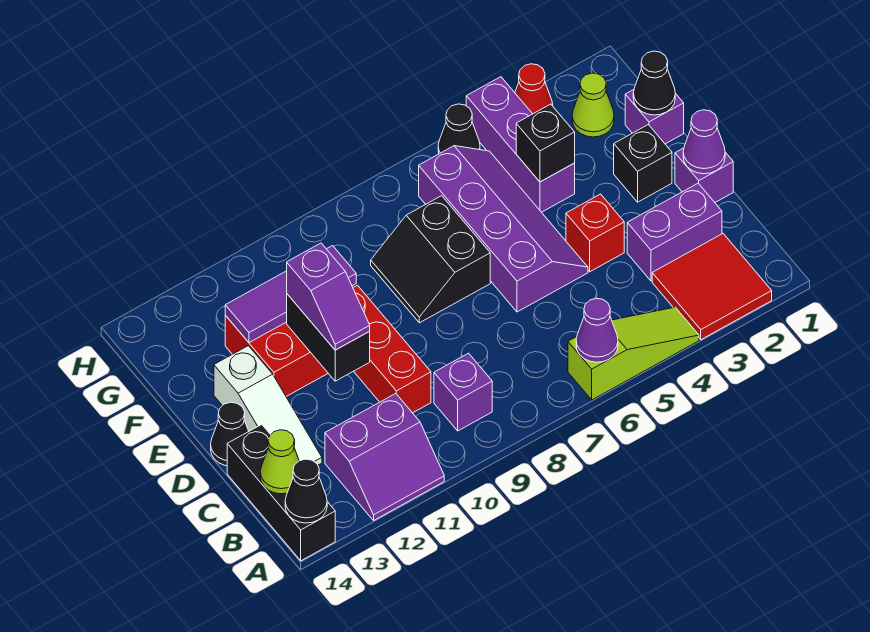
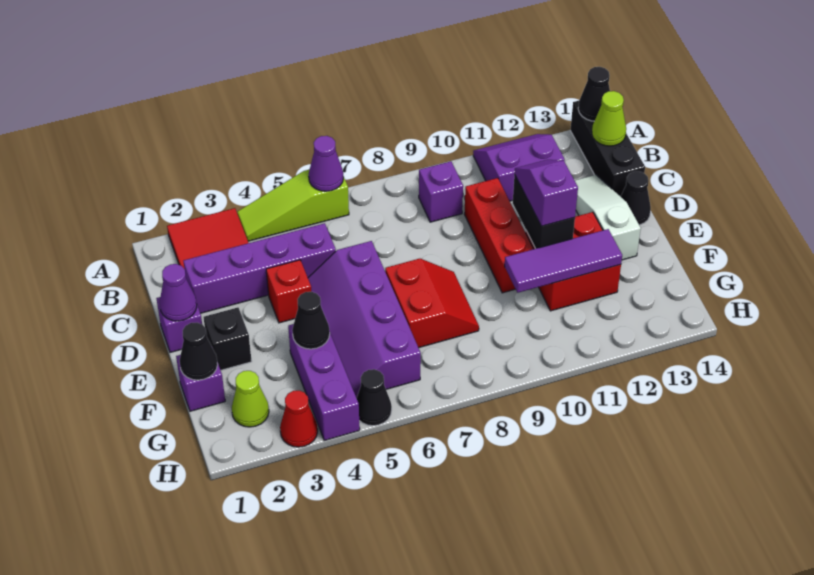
purple 1x2 brick [627,183,722,281] -> purple 1x4 brick [184,223,336,313]
black 2x2 slope [371,196,490,323] -> red 2x2 slope [385,259,479,348]
black 1x1 brick [516,104,575,182] -> black 1x1 cone [292,292,330,349]

